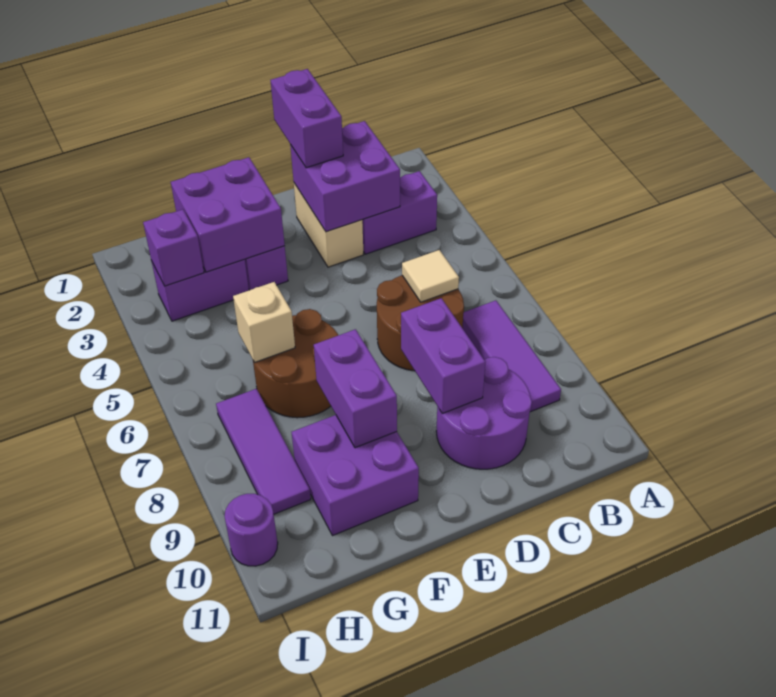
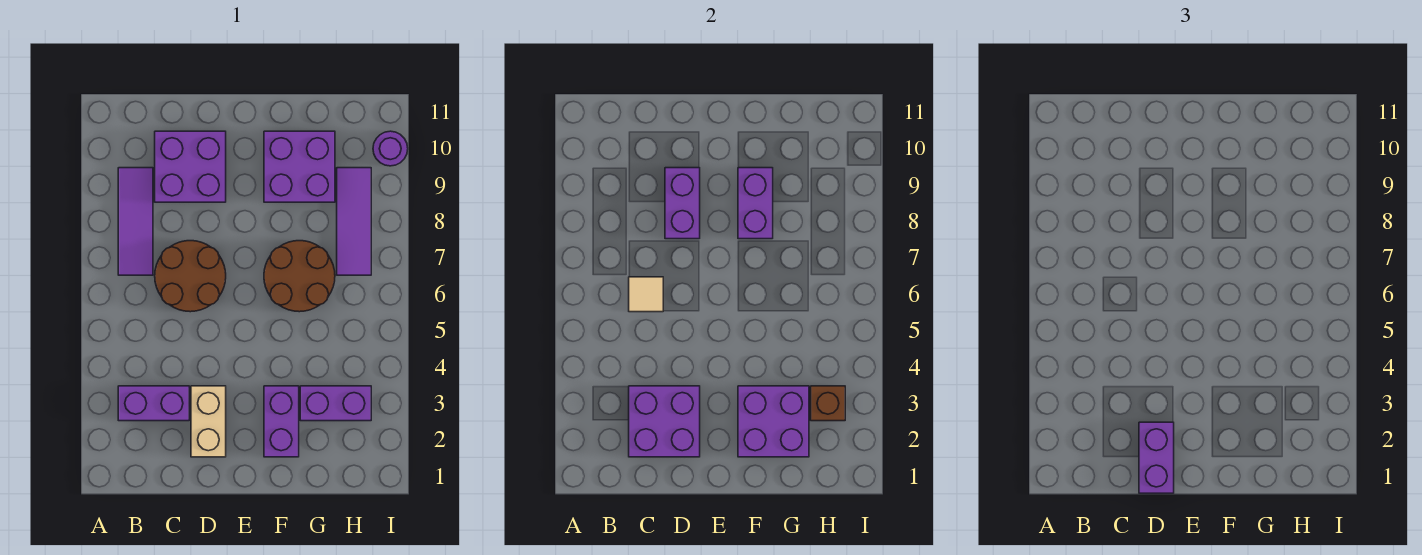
purple 2x2 round brick [436,357,532,469] -> purple 2x2 brick [155,131,226,202]
tan 1x1 brick [233,282,295,363] -> none
purple 1x1 brick [143,209,204,286] -> brown 1x1 brick [811,386,845,421]

